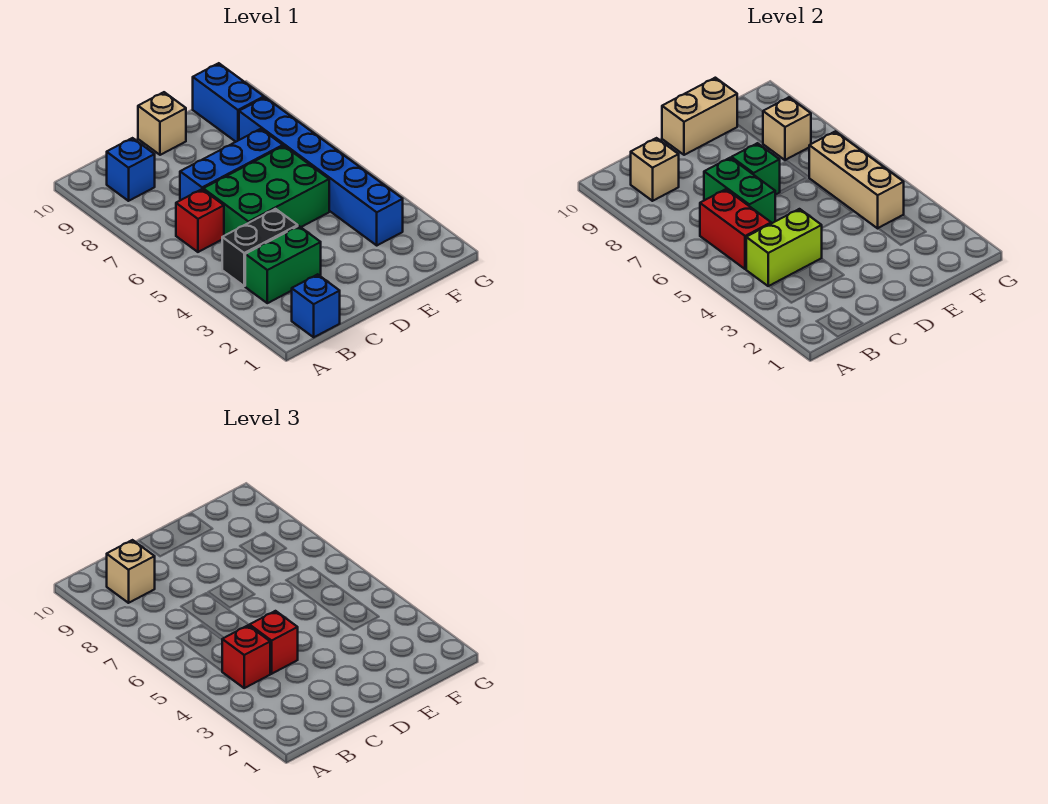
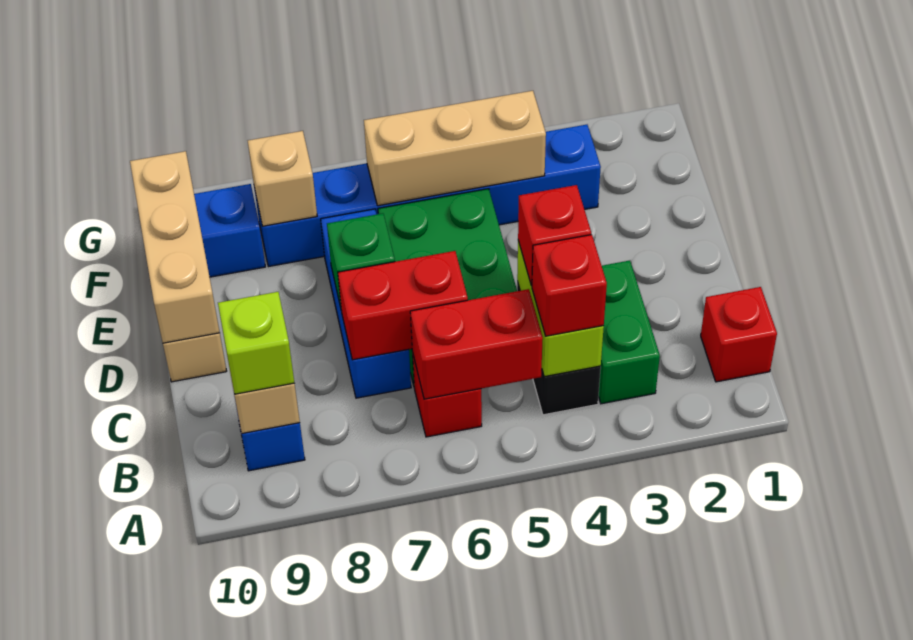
blue 1x1 brick [292,274,340,337] -> red 1x1 brick [701,287,777,382]
tan 1x1 brick [107,540,155,603] -> lime 1x1 brick [218,292,294,394]
green 1x2 brick [704,158,775,224] -> red 1x2 brick [338,251,468,360]
tan 1x2 brick [662,78,737,155] -> tan 1x3 brick [130,151,220,343]

